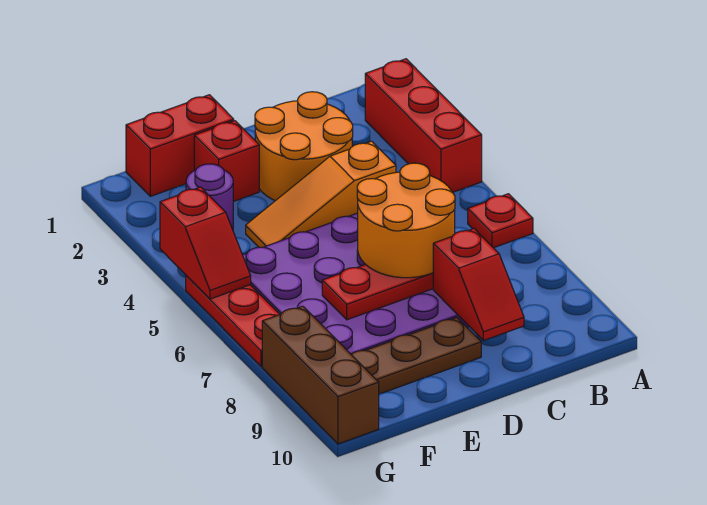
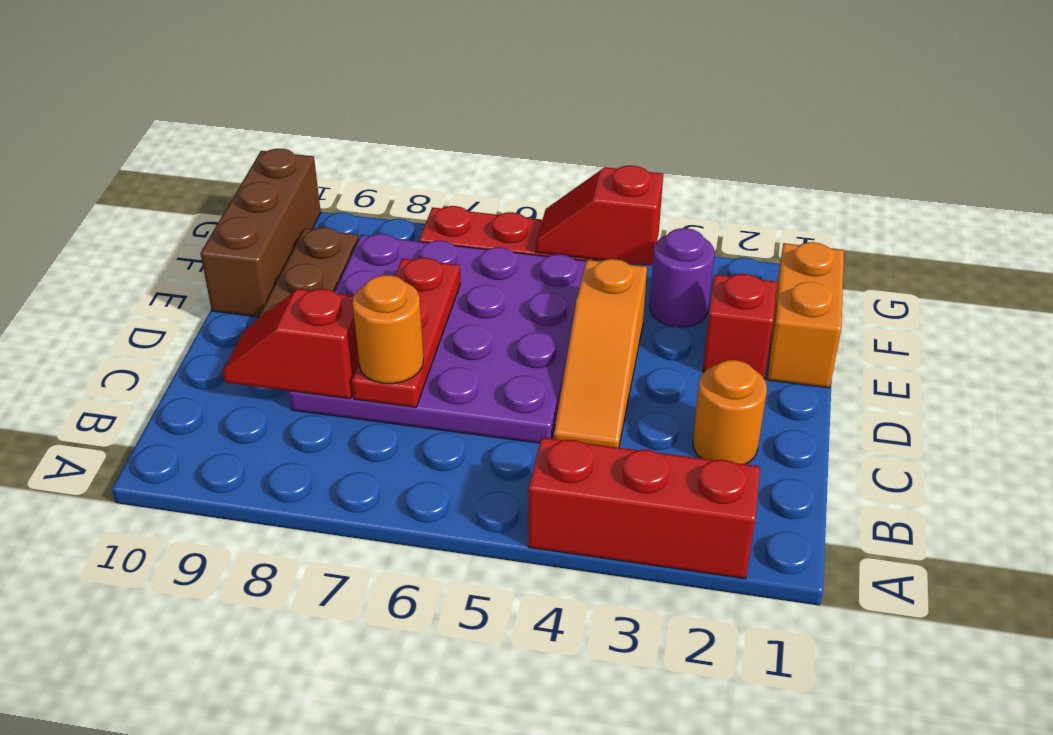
red 1x1 plate [468,194,533,248] -> none
orange 2x2 round brick [255,92,353,201] -> orange 1x1 round brick [693,360,767,464]
orange 1x3 slope [246,141,396,247] -> orange 1x3 slope turned to [554,259,647,448]
orange 2x2 round brick [357,163,455,278] -> orange 1x1 round brick [352,275,424,384]
red 1x2 brick [126,95,234,196] -> orange 1x2 brick [767,242,844,388]
brown 1x3 brick [262,306,379,444] -> brown 1x3 brick turned to [200,149,321,317]

